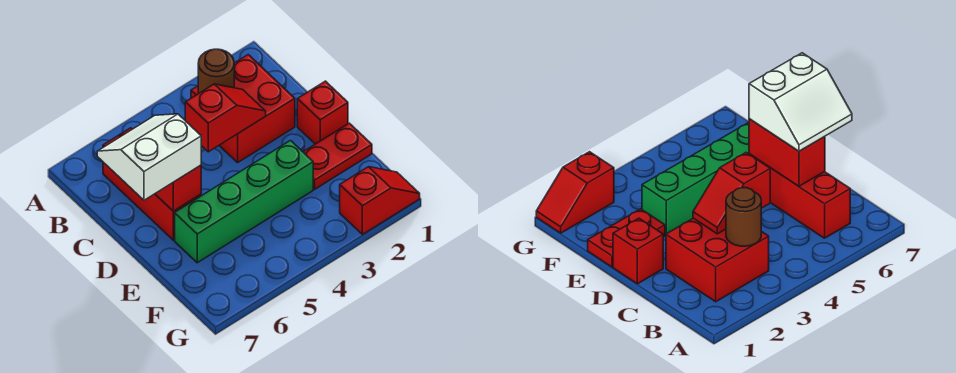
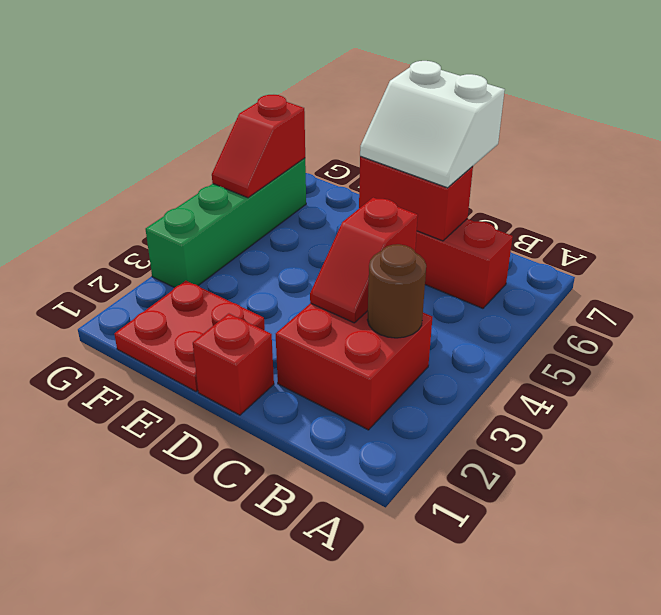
white 2x2 slope [97,114,201,200] -> white 2x2 slope turned to [360,61,505,188]
red 1x2 plate [303,123,372,189] -> red 2x2 plate [114,281,265,391]
green 1x4 brick [175,140,313,263] -> green 1x4 brick moved to [146,158,306,288]
red 1x2 slope [340,167,420,234] -> red 1x2 slope moved to [212,95,305,198]

